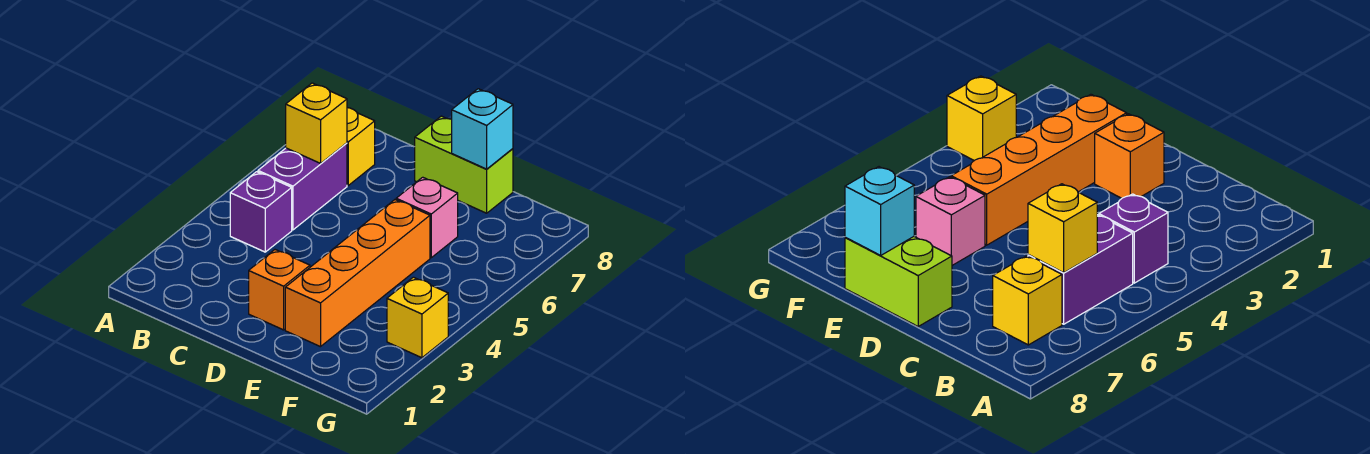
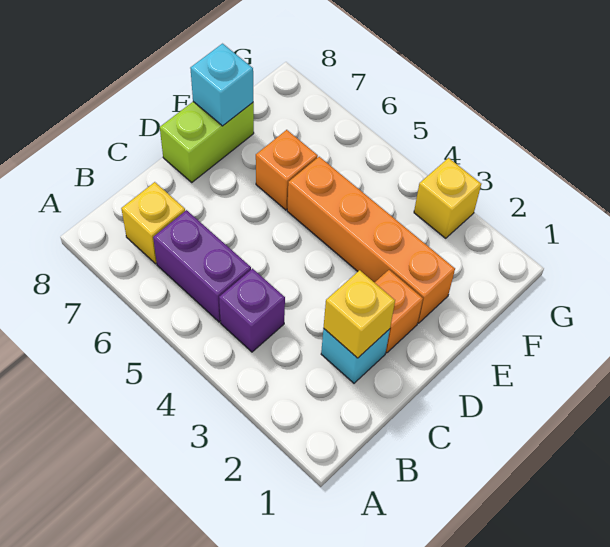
yellow 1x1 brick [286,83,347,163] -> yellow 1x1 brick moved to [323,270,395,358]
none -> cyan 1x1 brick [321,329,390,383]
pink 1x1 brick [396,177,458,258] -> orange 1x1 brick [256,130,318,210]

